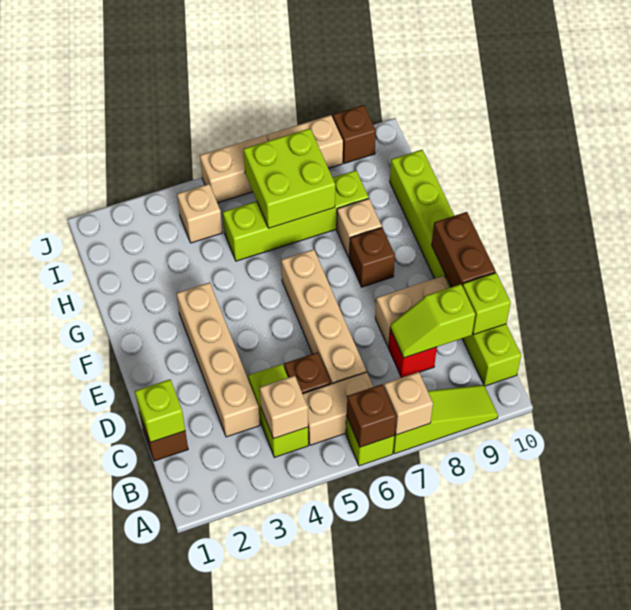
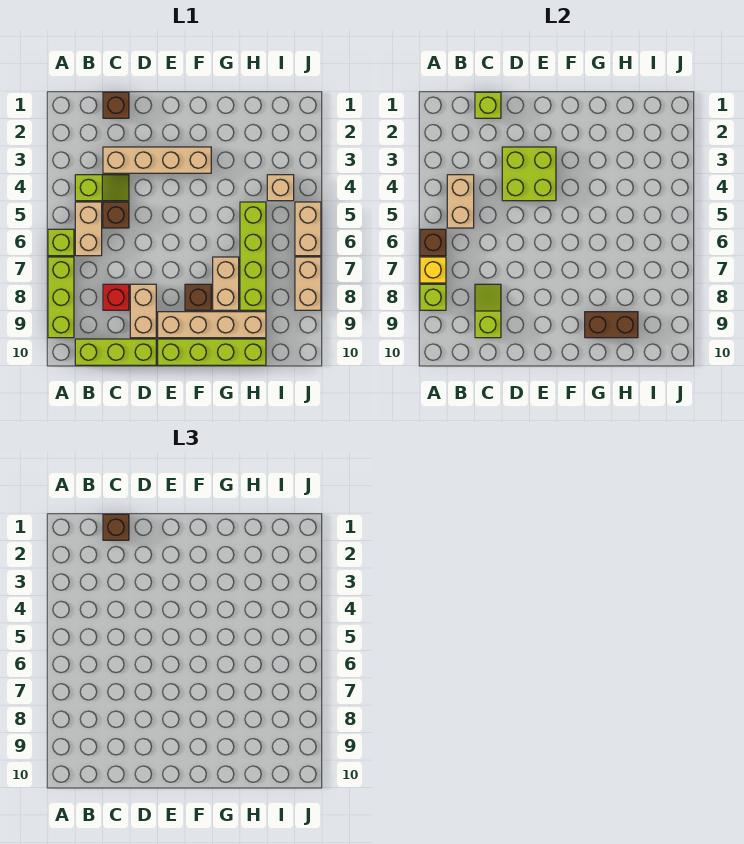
lime 1x3 slope [393,385,498,454] -> lime 1x3 brick [48,257,74,338]
tan 1x1 brick [384,372,433,435] -> yellow 1x1 brick [420,257,446,283]
lime 1x2 brick [248,364,308,457] -> lime 1x2 slope [75,175,129,201]
tan 1x1 brick [260,376,308,439] -> tan 1x2 brick [447,175,474,228]
tan 1x4 brick [281,249,366,384] -> tan 1x4 brick moved to [158,312,266,338]
lime 1x1 brick [463,273,511,334] -> lime 1x1 brick moved to [420,284,446,310]
brown 1x2 brick [432,212,496,287] -> brown 1x2 brick moved to [585,312,638,338]
tan 1x1 brick [337,199,382,257] -> tan 1x2 brick [213,257,239,310]
lime 2x2 brick [244,128,335,228] -> lime 2x2 brick moved to [502,147,556,201]
brown 1x1 brick [333,105,376,164] -> brown 1x1 brick moved to [103,514,129,540]

